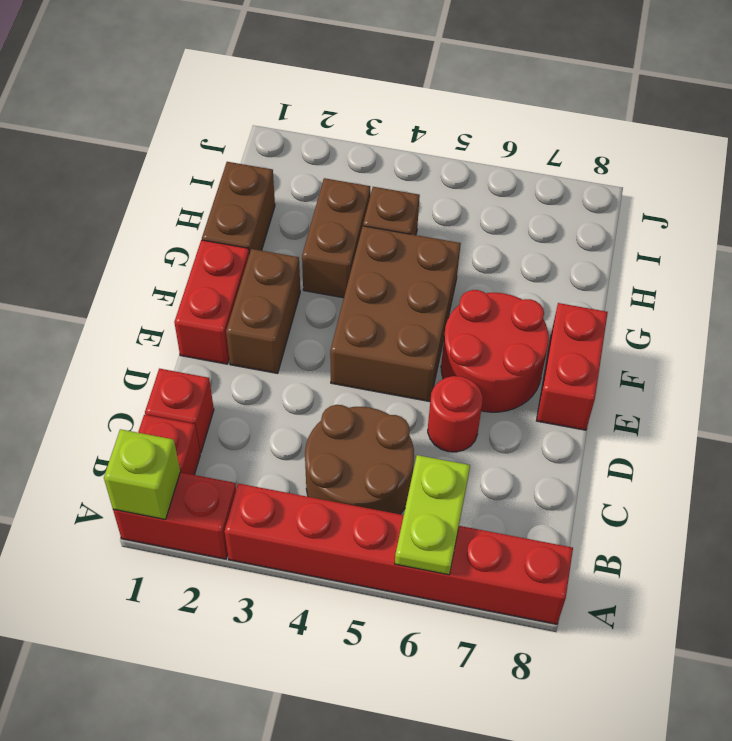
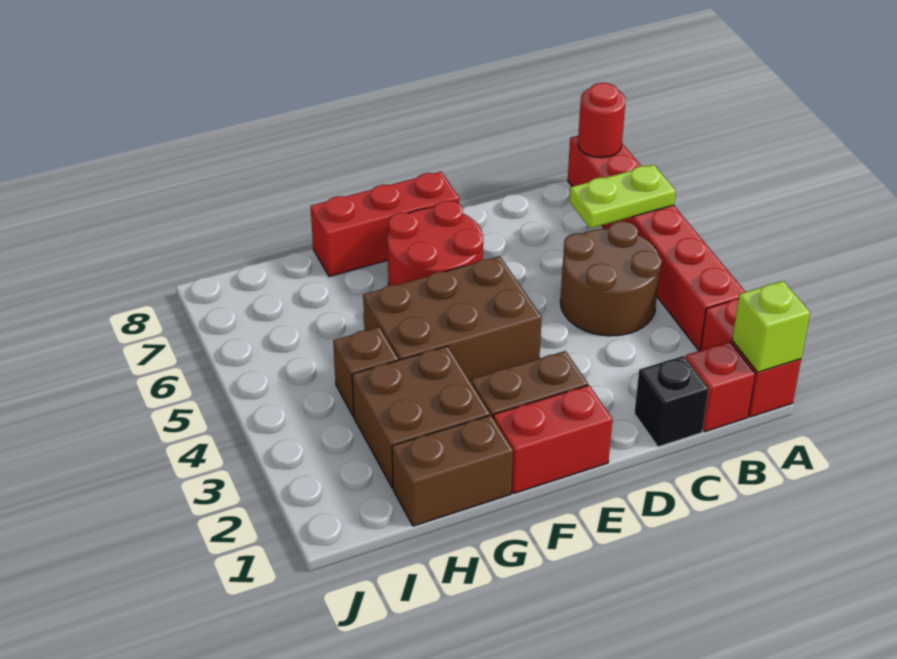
red 1x1 brick [145,369,214,453] -> black 1x1 brick [634,356,708,447]
red 1x1 round brick [428,376,483,452] -> red 1x1 round brick moved to [578,83,625,158]
red 1x2 brick [536,303,608,430] -> red 1x3 brick [311,172,459,276]
brown 1x2 brick [302,178,370,298] -> brown 2x2 brick [352,346,490,488]

